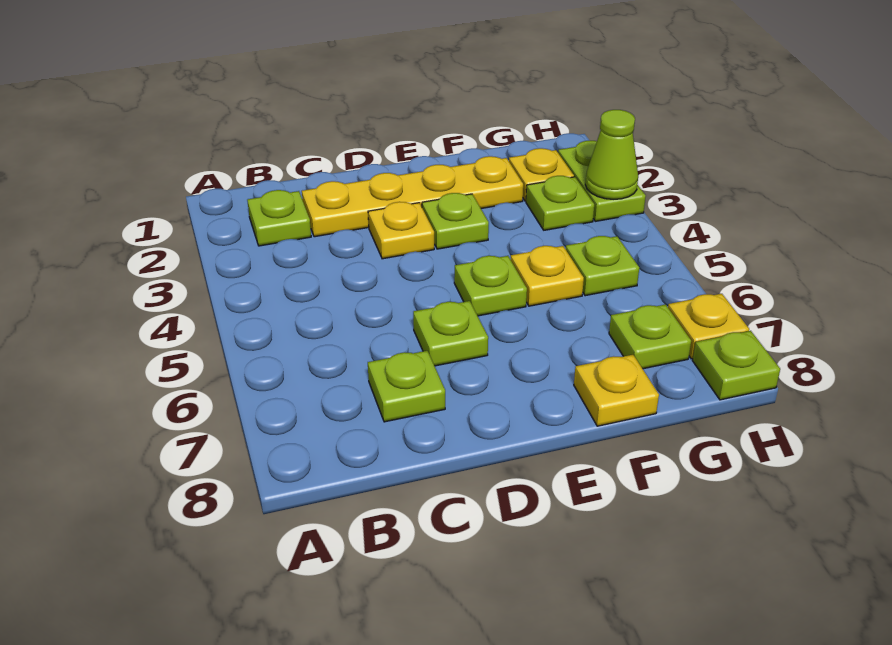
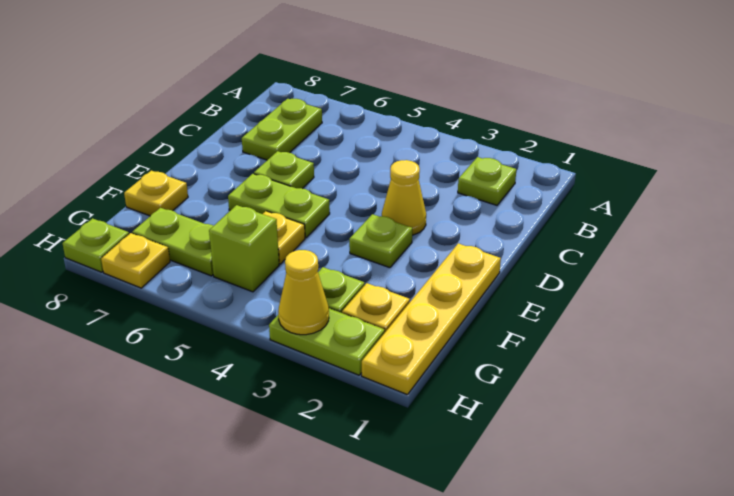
yellow 1x4 plate [302,156,523,237] -> yellow 1x4 plate moved to [362,243,501,395]
lime 1x1 plate [368,351,445,422] -> lime 1x2 plate [242,99,322,160]
yellow 1x1 plate [368,202,434,259] -> yellow 1x1 cone [382,160,426,235]
lime 1x1 plate [454,256,527,316] -> lime 1x2 plate [228,174,330,238]
lime 1x1 plate [566,236,639,296] -> lime 1x1 brick [209,205,279,292]
lime 1x1 plate [609,304,691,369] -> lime 1x2 plate [132,208,213,276]
lime 1x1 cone [585,110,638,199] -> yellow 1x1 cone [278,250,329,335]

